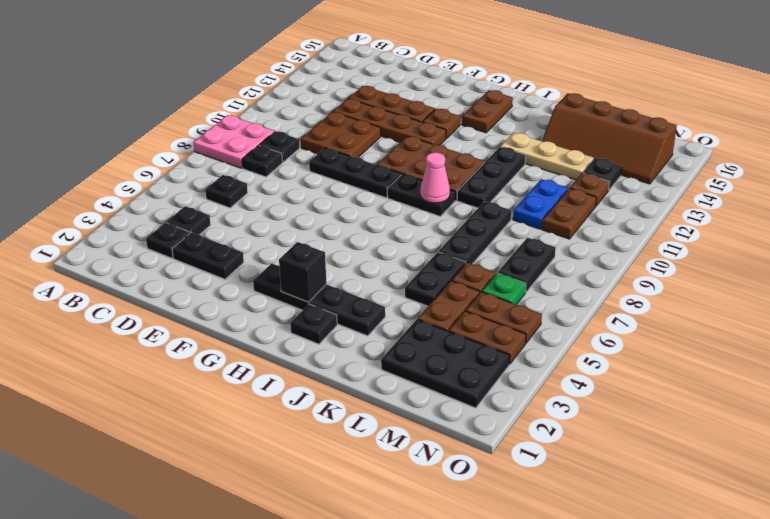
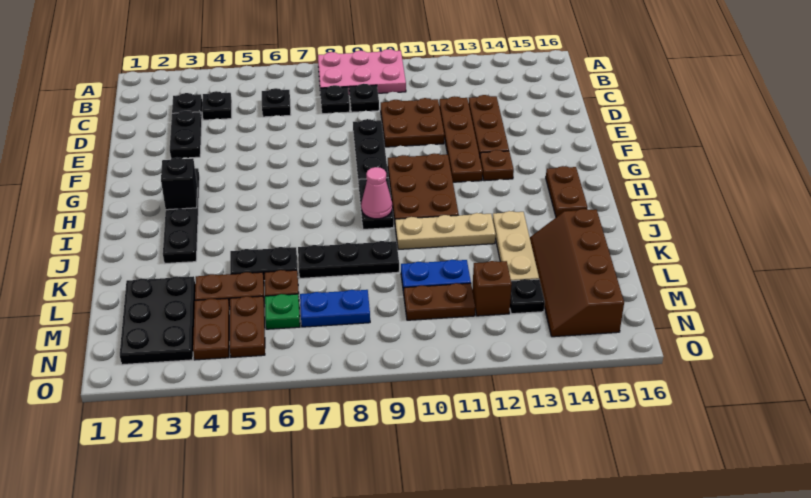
pink 2x2 plate [193,115,274,168] -> pink 2x3 plate [318,49,406,95]
brown 1x2 plate [462,90,513,133] -> brown 1x2 plate turned to [546,166,588,217]
black 1x1 plate [290,304,337,344] -> none
black 1x3 plate [457,147,526,208] -> tan 1x3 plate [395,213,496,249]
black 1x2 plate [498,238,556,293] -> blue 1x2 plate [300,290,370,327]
brown 1x1 plate [570,173,609,206] -> brown 1x1 brick [472,261,512,316]

